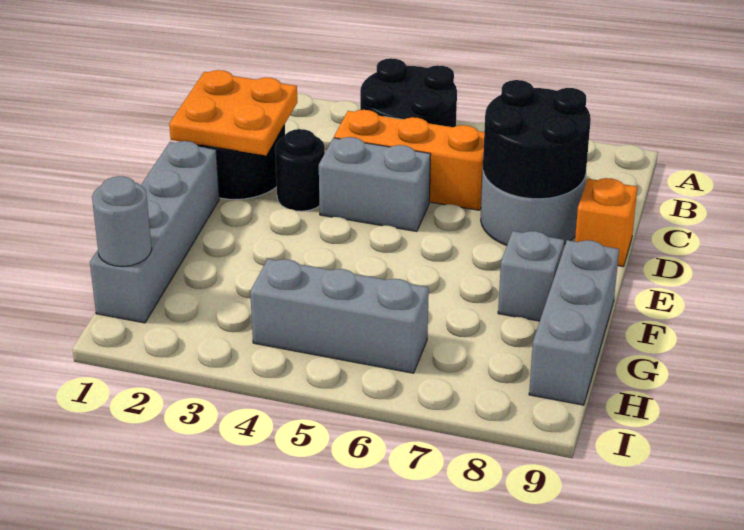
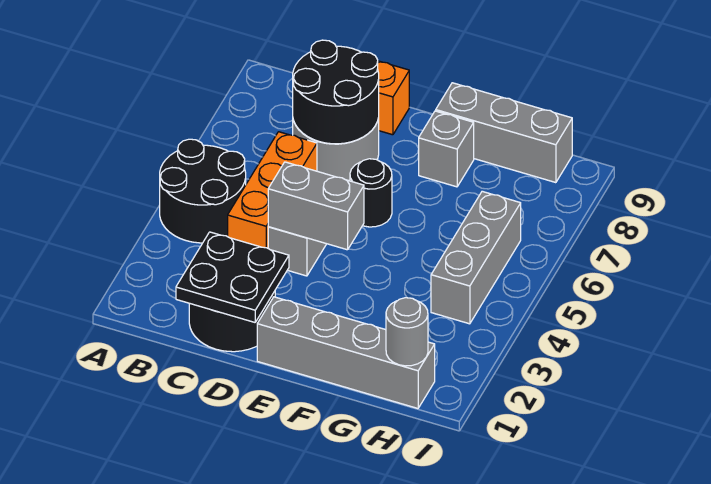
orange 2x2 plate [169,70,297,155] -> black 2x2 plate [176,232,289,322]
black 1x1 round brick [275,129,325,211] -> black 1x1 round brick moved to [350,159,392,227]
none -> grey 1x2 brick [268,162,364,250]

